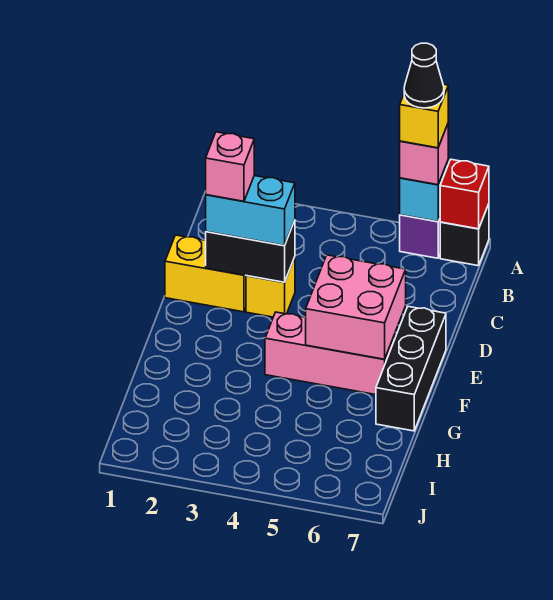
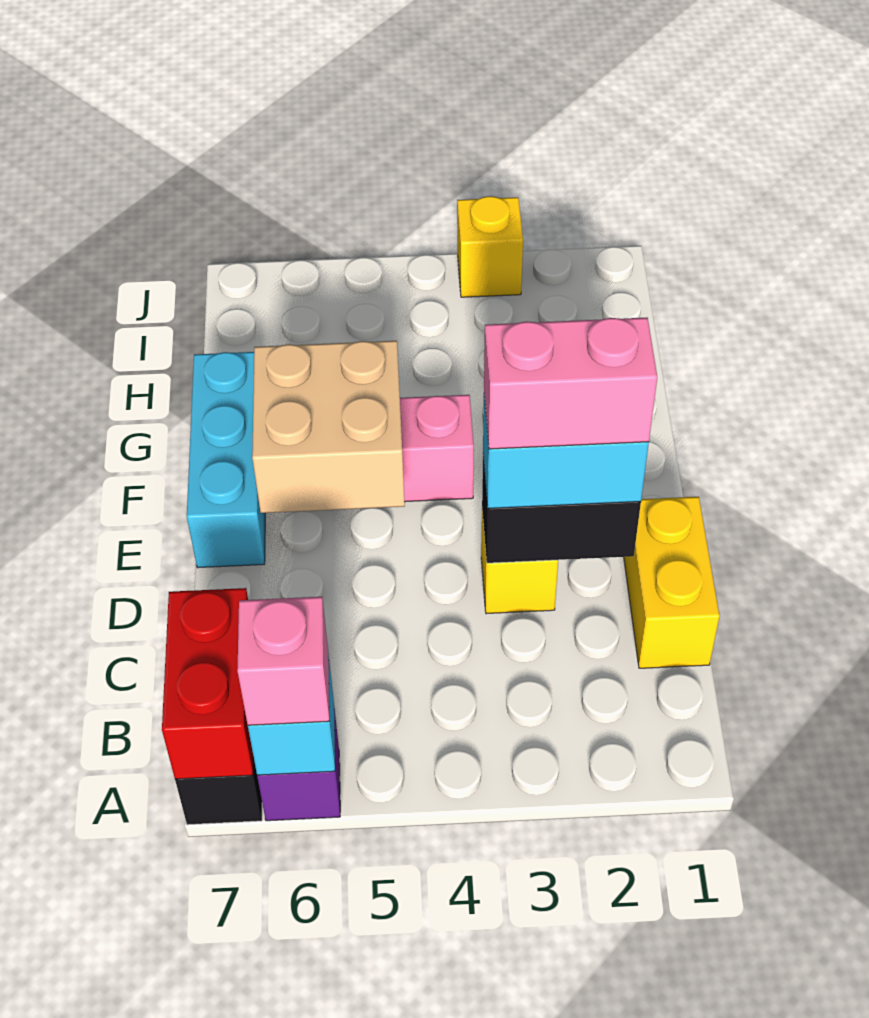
yellow 1x1 brick [400,84,448,148] -> yellow 1x1 brick moved to [457,196,523,297]
black 1x1 cone [404,43,444,108] -> none
red 1x1 brick [440,159,489,229] -> red 1x2 brick [162,588,253,779]
yellow 1x2 brick [165,235,246,312] -> yellow 1x2 brick turned to [624,497,720,668]
pink 1x1 brick [206,132,254,201] -> pink 1x2 brick [484,318,657,449]
pink 2x2 brick [306,255,406,359] -> tan 2x2 brick [252,341,405,513]
black 1x3 brick [376,307,446,431] -> cyan 1x3 brick [187,352,265,568]

